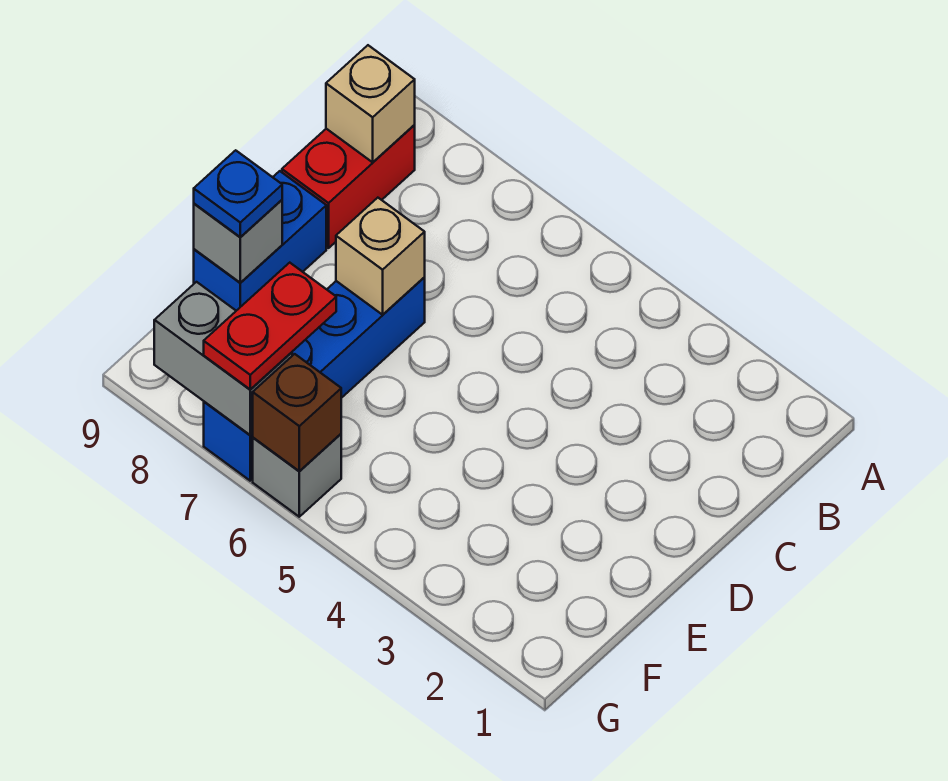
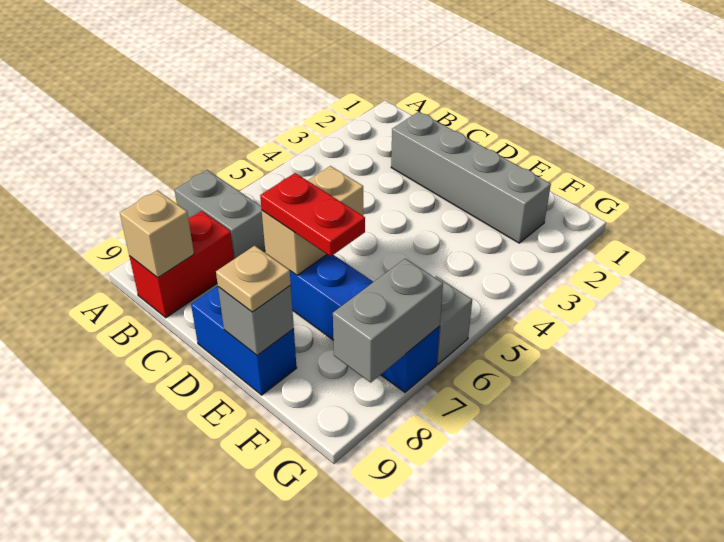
none -> grey 1x2 brick [175,170,265,259]
red 1x2 brick [282,125,415,248] -> red 1x2 brick turned to [129,211,234,318]
none -> grey 1x4 brick [391,112,551,243]
tan 1x1 brick [336,198,425,315] -> tan 1x2 brick [262,166,363,275]
blue 1x1 plate [194,150,282,237] -> tan 1x1 plate [216,246,291,312]
red 1x2 plate [204,263,336,390] -> red 1x2 plate moved to [260,173,365,256]
brown 1x1 brick [253,354,341,471] -> none

